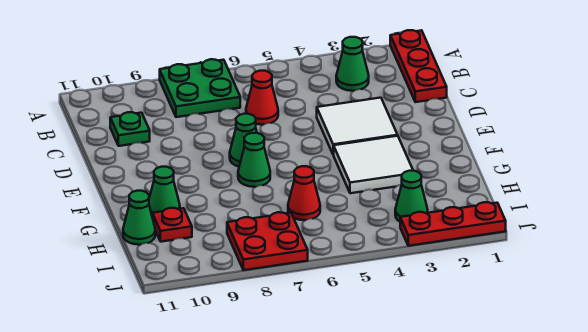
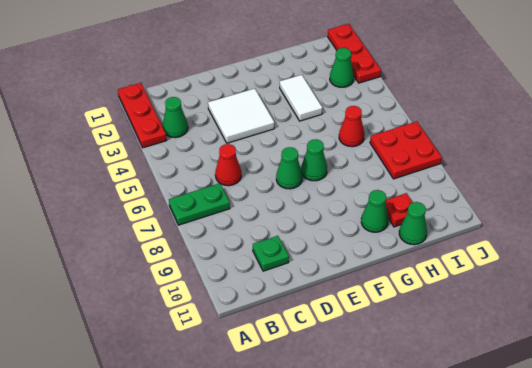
red 1x3 plate [390,30,447,102] -> red 1x3 plate turned to [118,83,167,148]
green 2x2 plate [160,59,240,117] -> green 1x2 plate [169,183,230,225]
white 2x2 tile [334,136,413,193] -> white 1x2 tile [280,75,323,121]

